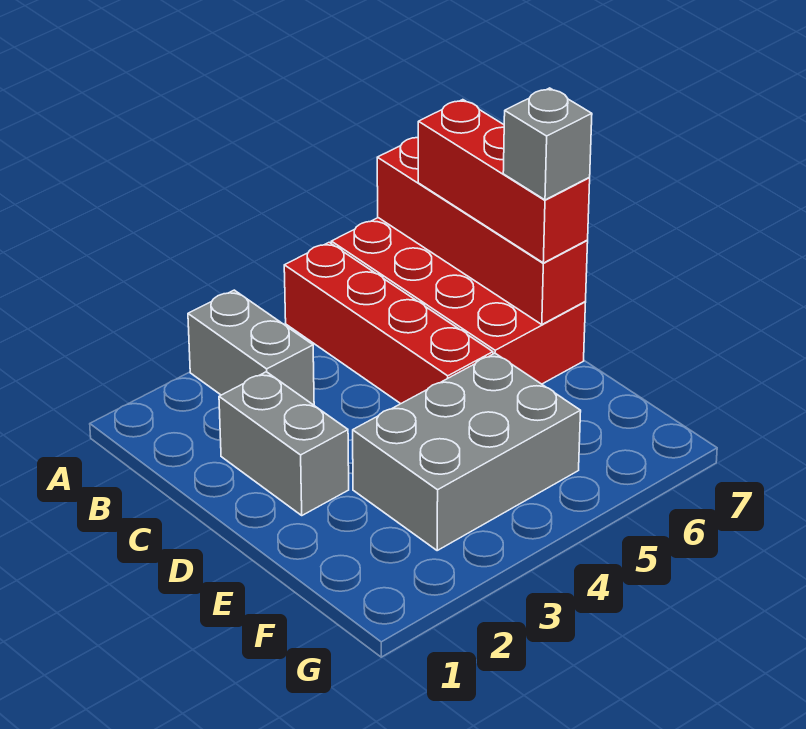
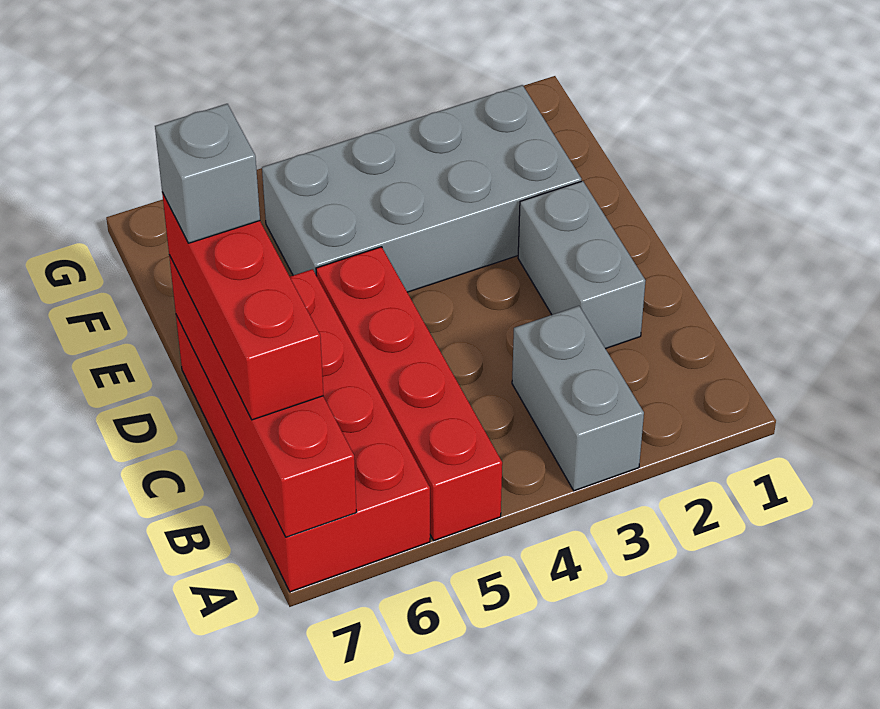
grey 2x3 brick [353,353,581,550] -> grey 2x4 brick [262,85,581,292]

